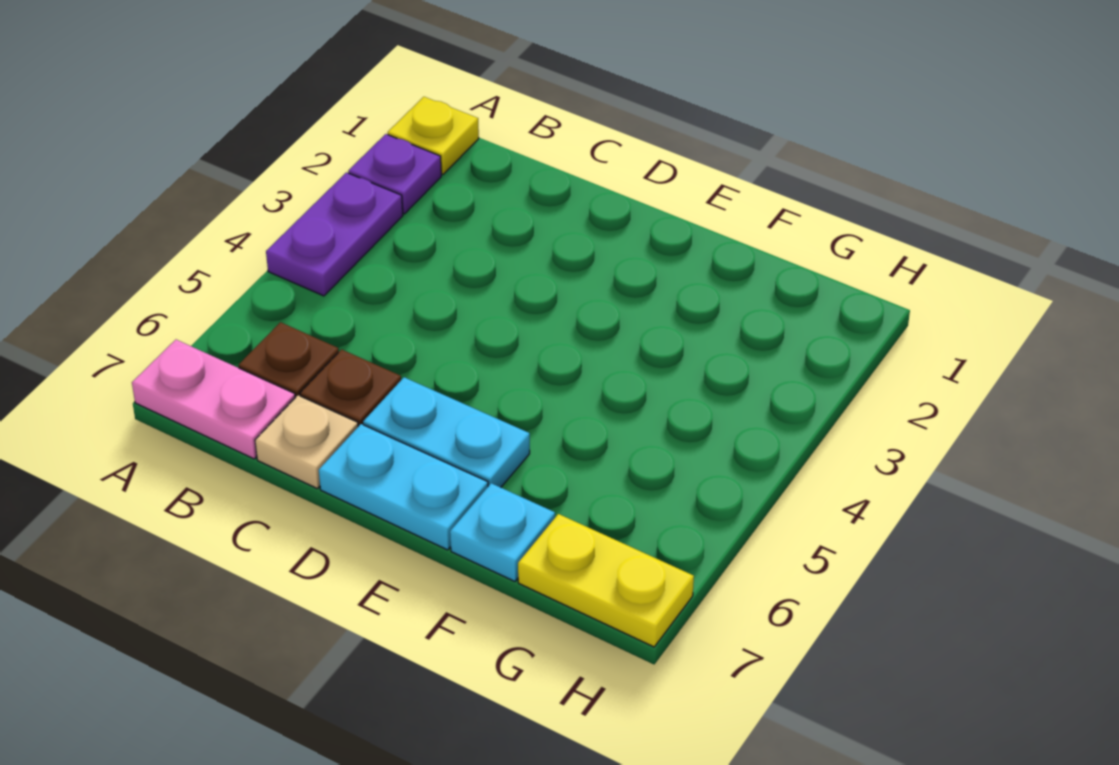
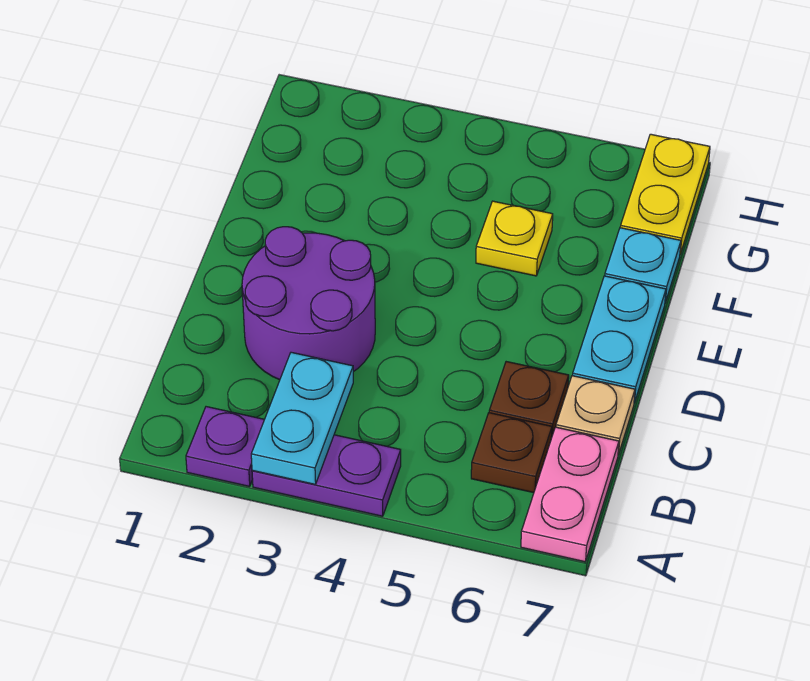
yellow 1x1 plate [388,97,479,174] -> yellow 1x1 plate moved to [476,201,553,276]
none -> purple 2x2 round brick [242,227,375,380]
cyan 1x2 plate [363,377,530,487] -> cyan 1x2 plate moved to [251,352,353,484]

